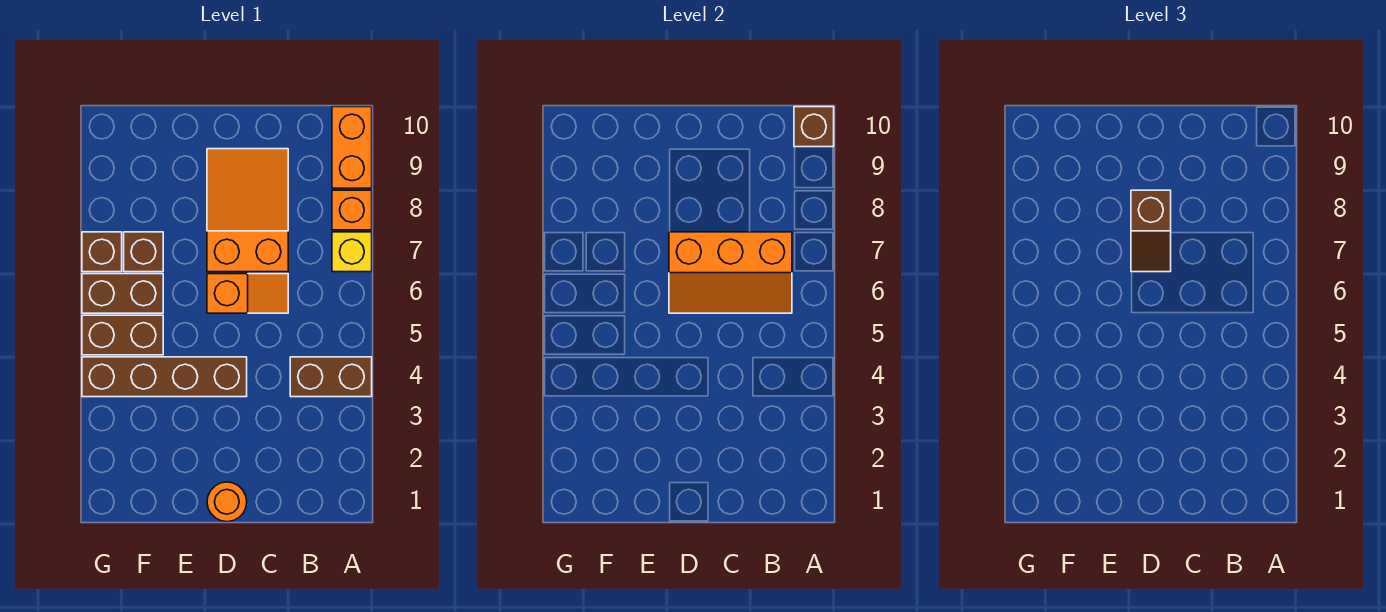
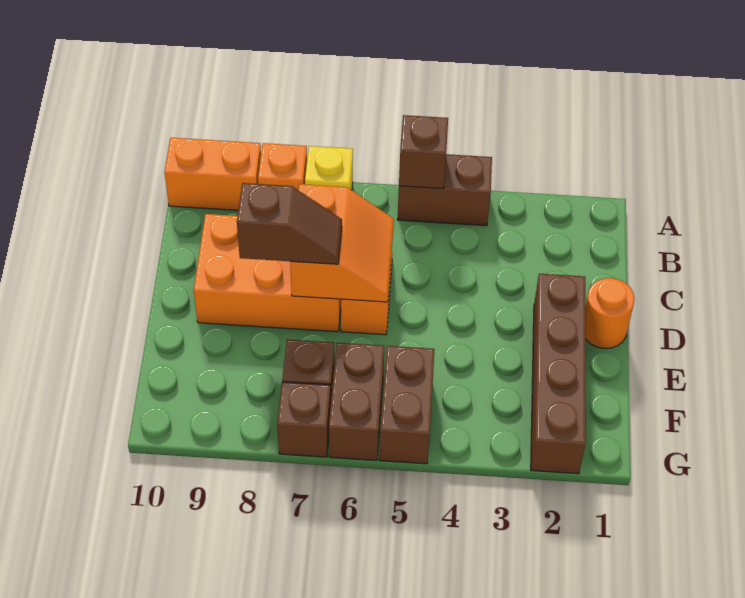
brown 1x2 brick [290,357,372,397] -> brown 1x2 brick turned to [397,154,492,226]
brown 1x1 brick [794,107,834,147] -> brown 1x1 brick moved to [399,115,448,189]
orange 2x3 slope [669,232,792,313] -> orange 2x2 slope [290,184,394,302]
orange 2x3 slope [207,149,288,272] -> orange 2x3 brick [194,214,341,332]
brown 1x4 brick [82,357,247,397] -> brown 1x4 brick moved to [531,274,586,474]

